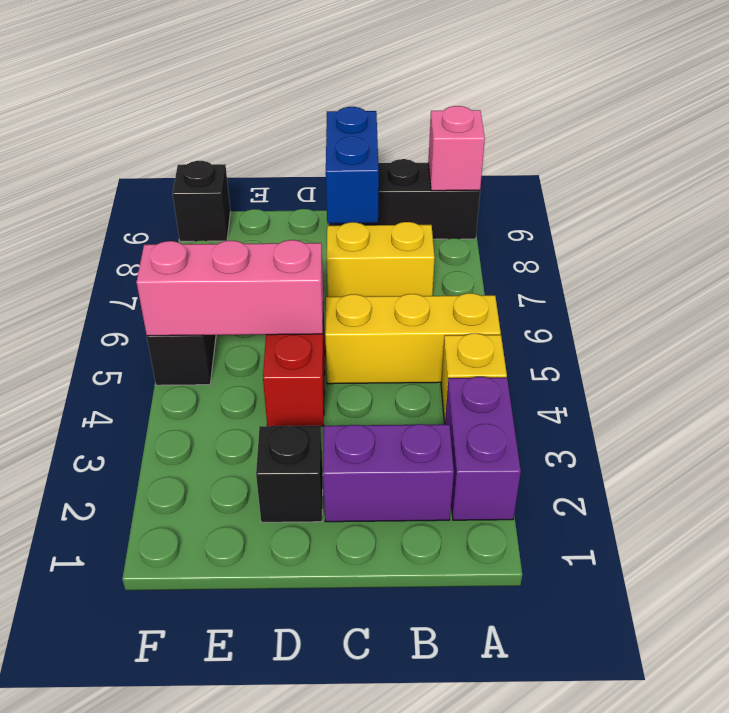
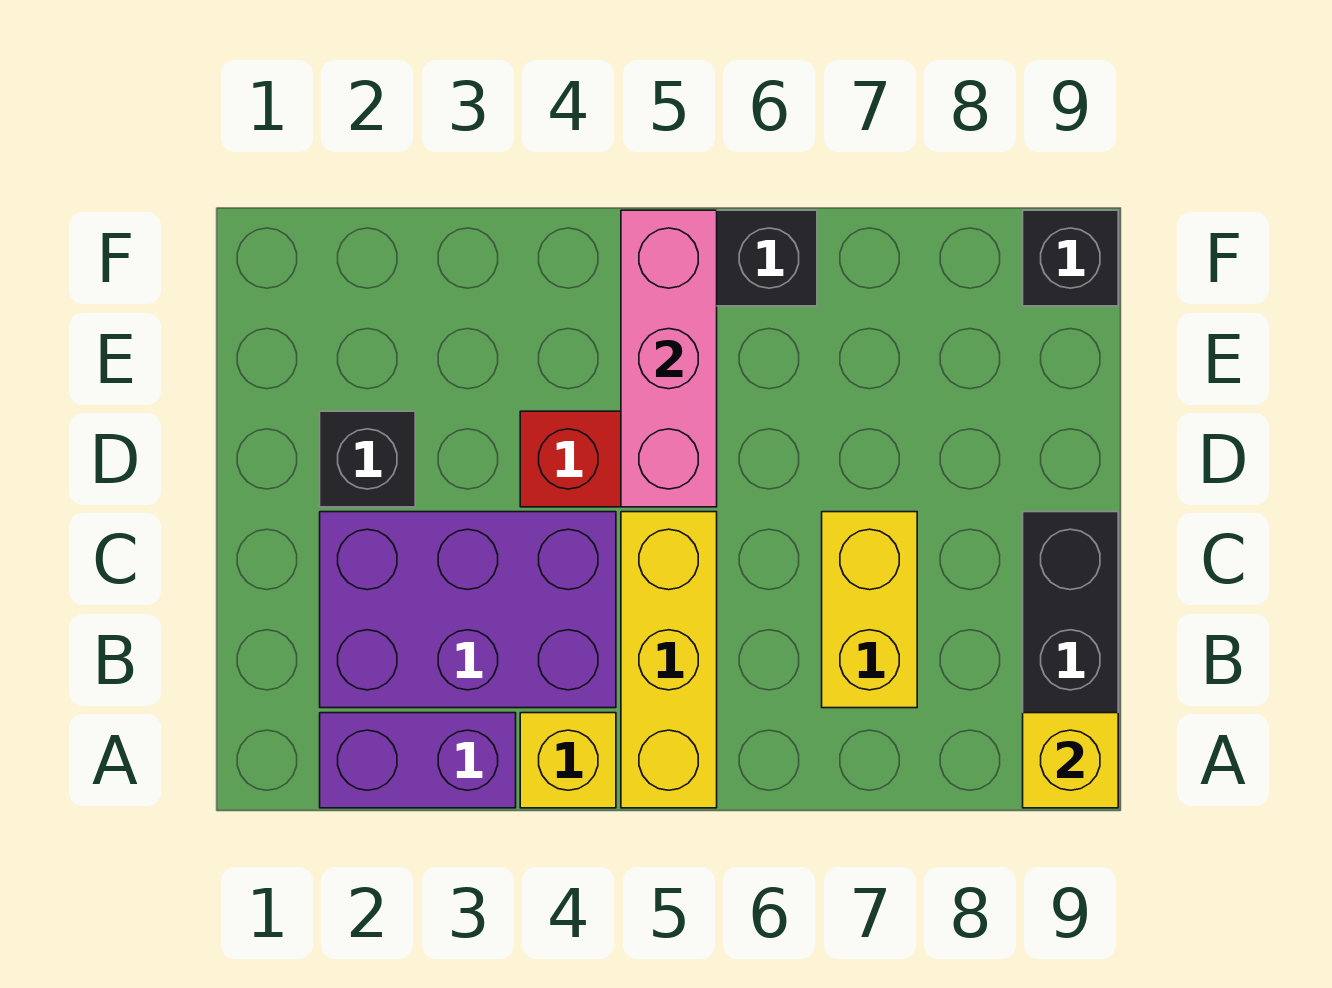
pink 1x1 brick [428,106,485,191] -> yellow 1x1 brick [1023,713,1118,808]
purple 1x2 brick [323,424,454,522] -> purple 2x3 brick [320,512,616,708]
blue 1x2 brick [326,107,379,223] -> none

